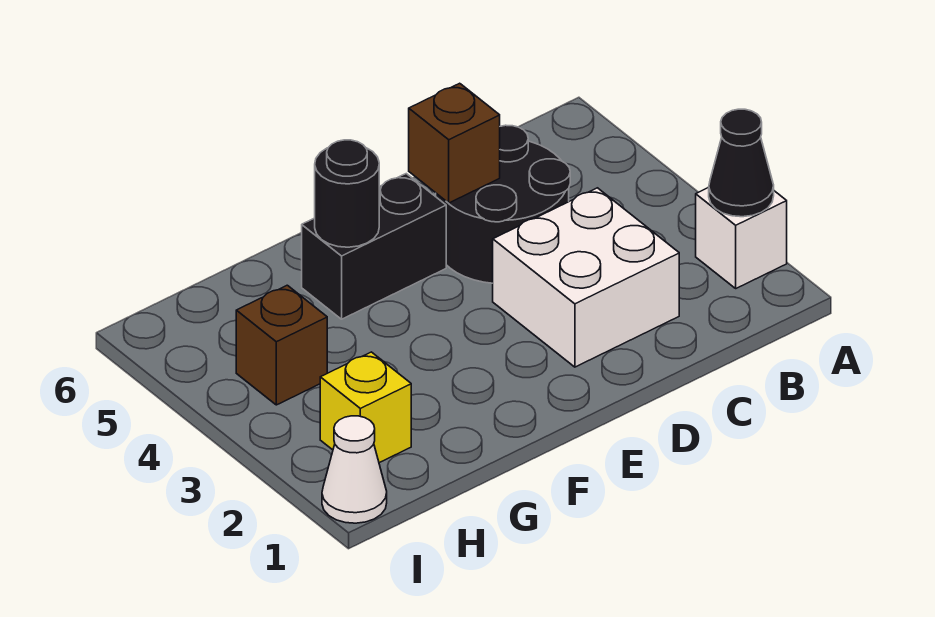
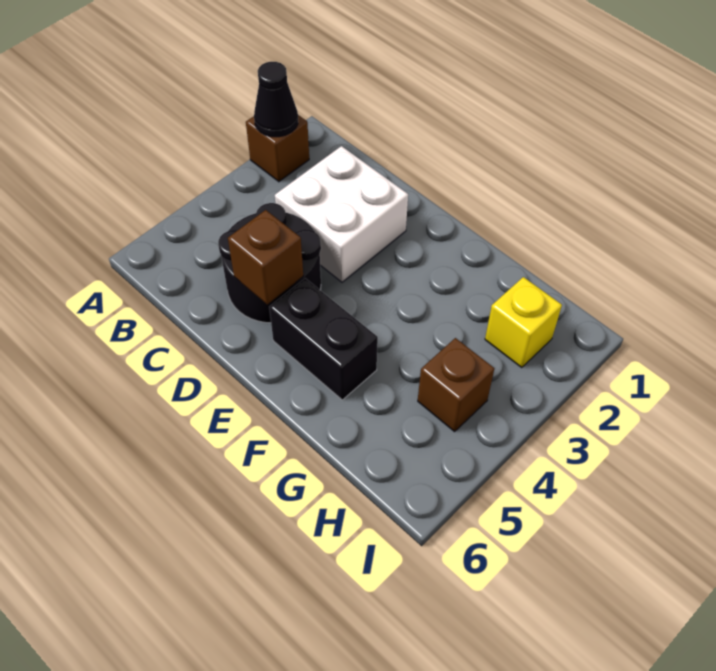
white 1x1 brick [696,187,787,288] -> brown 1x1 brick [246,115,309,182]
black 1x1 round brick [315,140,379,247] -> none
white 1x1 cone [322,416,387,523] -> none

